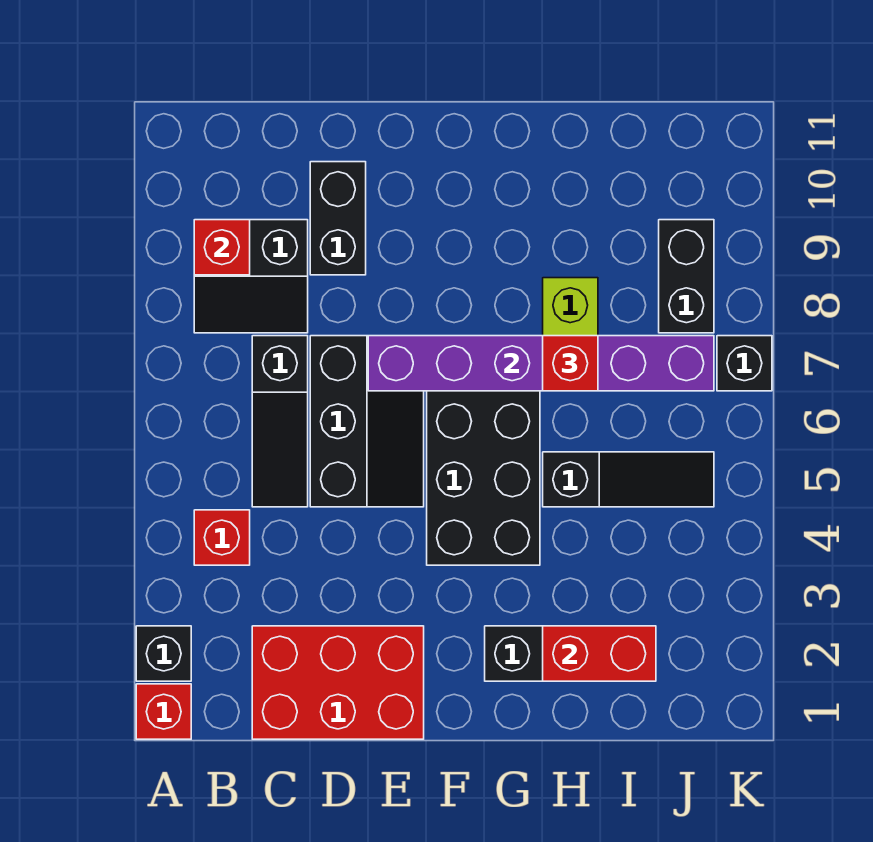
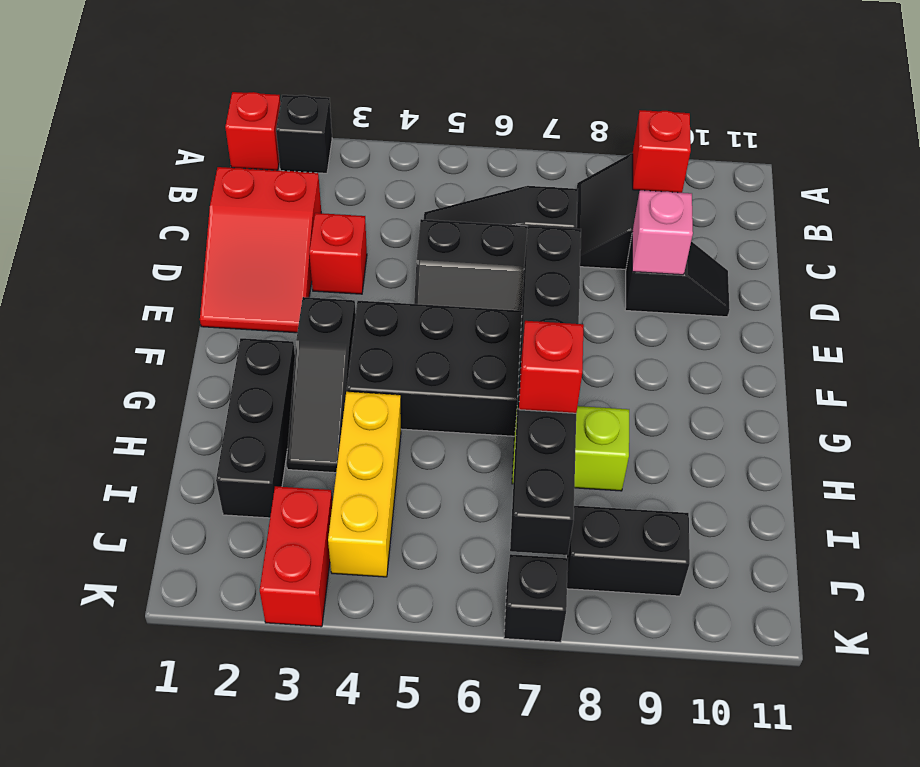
red 1x1 brick [194,510,250,565] -> red 1x1 brick moved to [309,213,367,294]
red 2x3 brick [252,626,424,739] -> red 2x3 slope [200,167,321,333]
black 1x2 brick [310,162,366,275] -> black 1x2 slope [625,237,730,317]
none -> pink 1x1 brick [632,190,693,275]
purple 1x6 brick [368,336,714,391] -> black 1x6 brick [510,226,581,555]
red 1x2 brick [543,626,656,681] -> red 1x2 brick moved to [260,486,332,627]
none -> yellow 1x3 brick [328,392,401,577]
black 1x3 slope [543,452,714,507] -> black 1x3 slope moved to [286,297,356,473]

